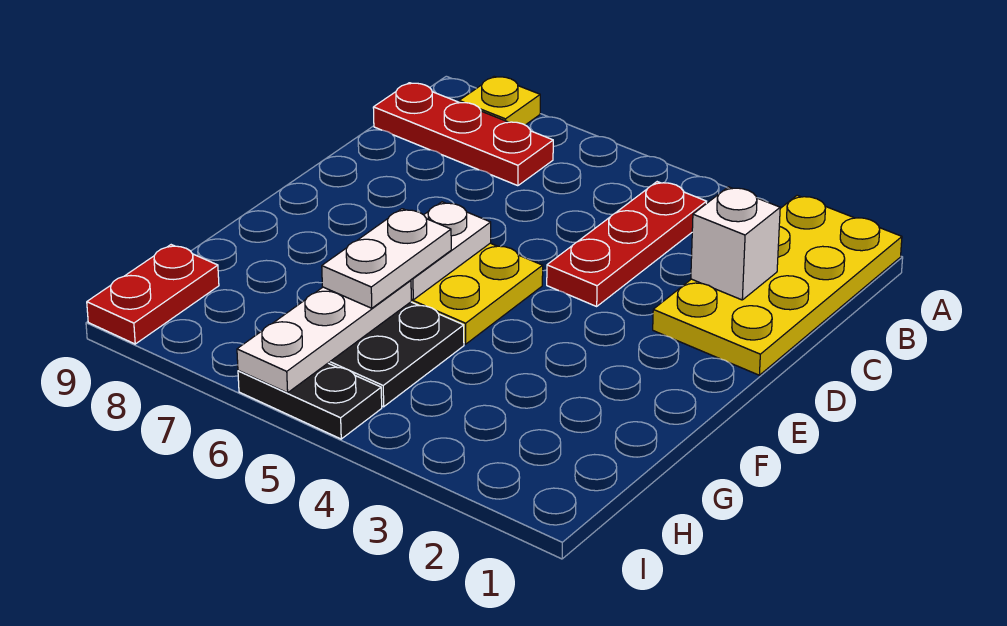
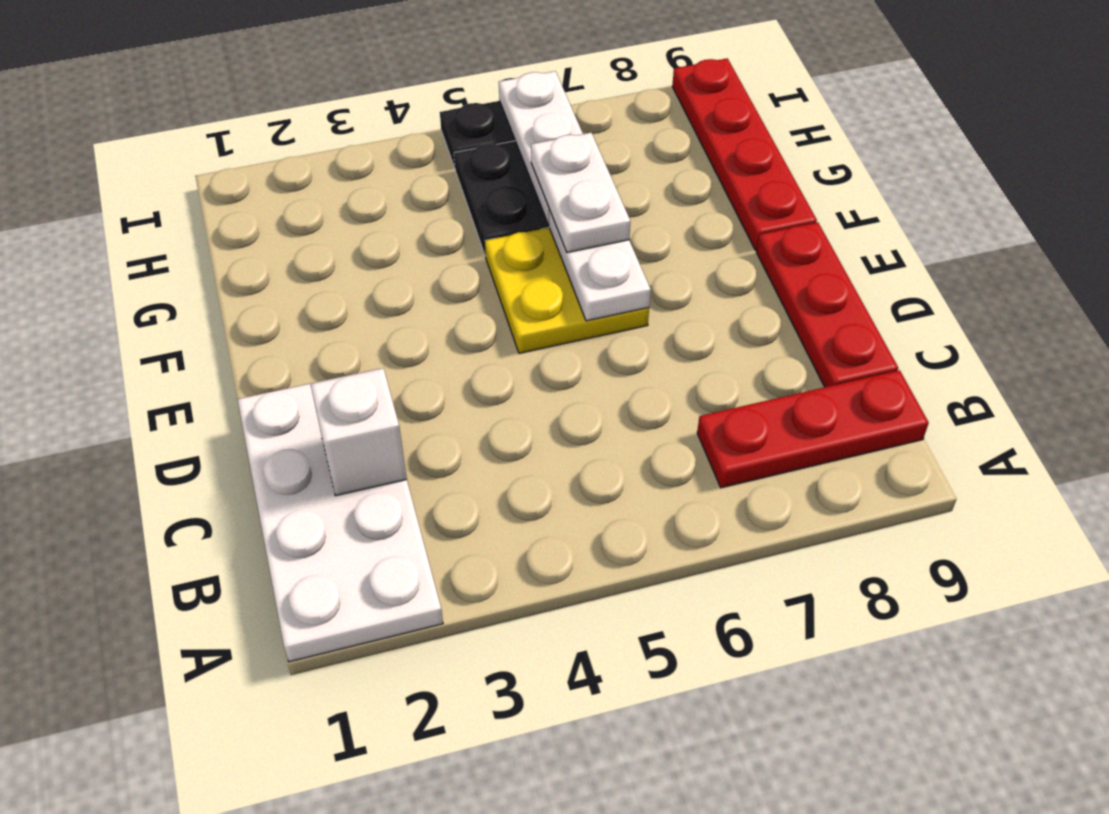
yellow 2x4 plate [653,195,902,375] -> white 2x4 plate [237,369,443,662]
yellow 1x1 plate [459,76,540,125] -> none
red 1x3 plate [547,182,707,306] -> red 1x3 plate moved to [756,222,898,387]
red 1x2 plate [87,245,219,344] -> red 1x4 plate [672,58,817,250]

